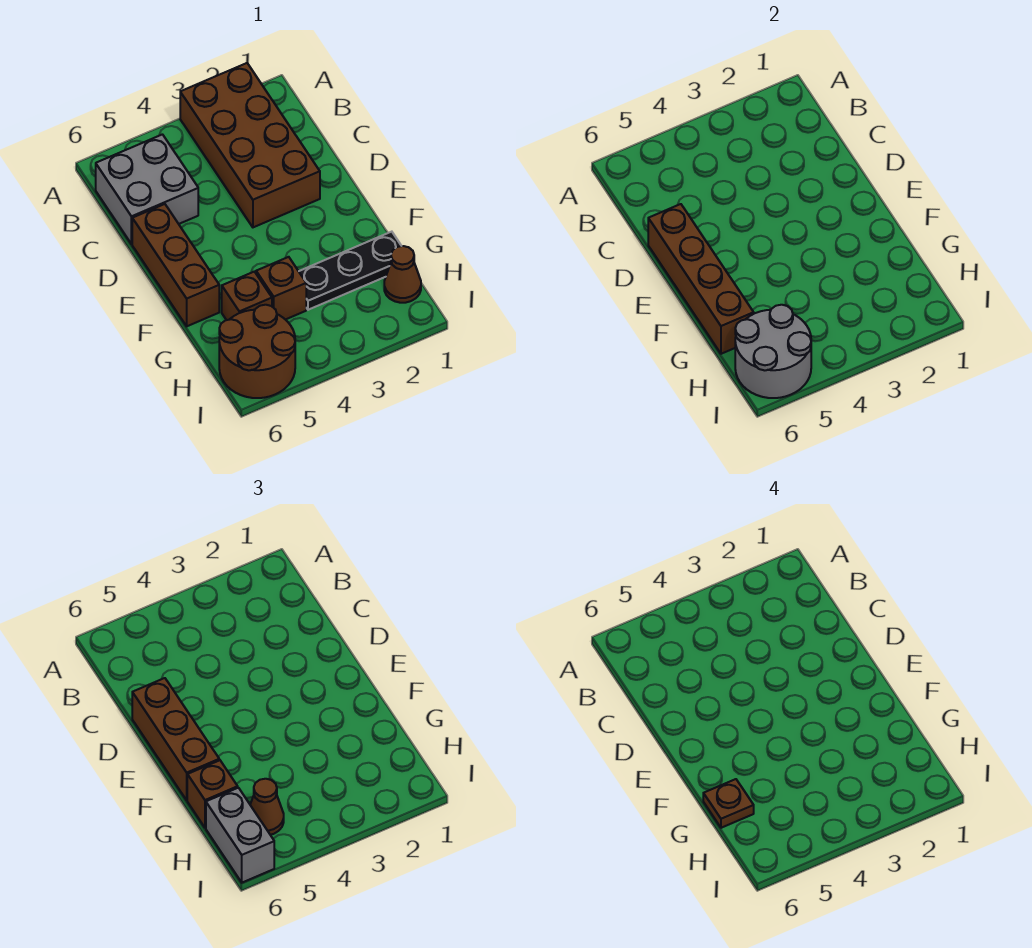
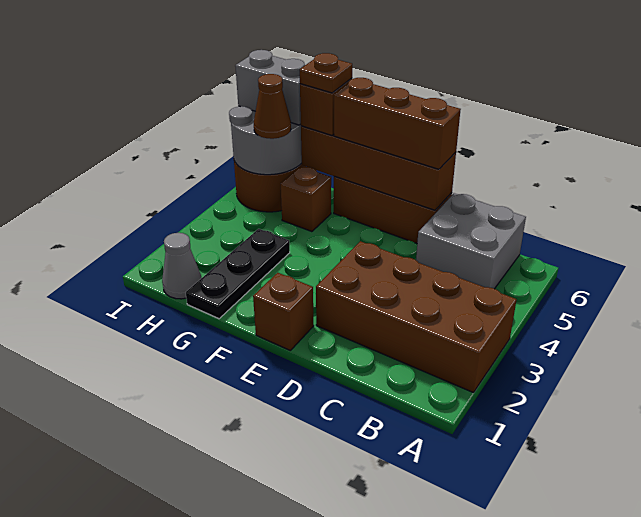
brown 1x1 brick [256,257,306,320] -> brown 1x1 brick moved to [253,273,314,351]
brown 1x1 cone [384,246,421,303] -> grey 1x1 cone [162,233,201,299]

